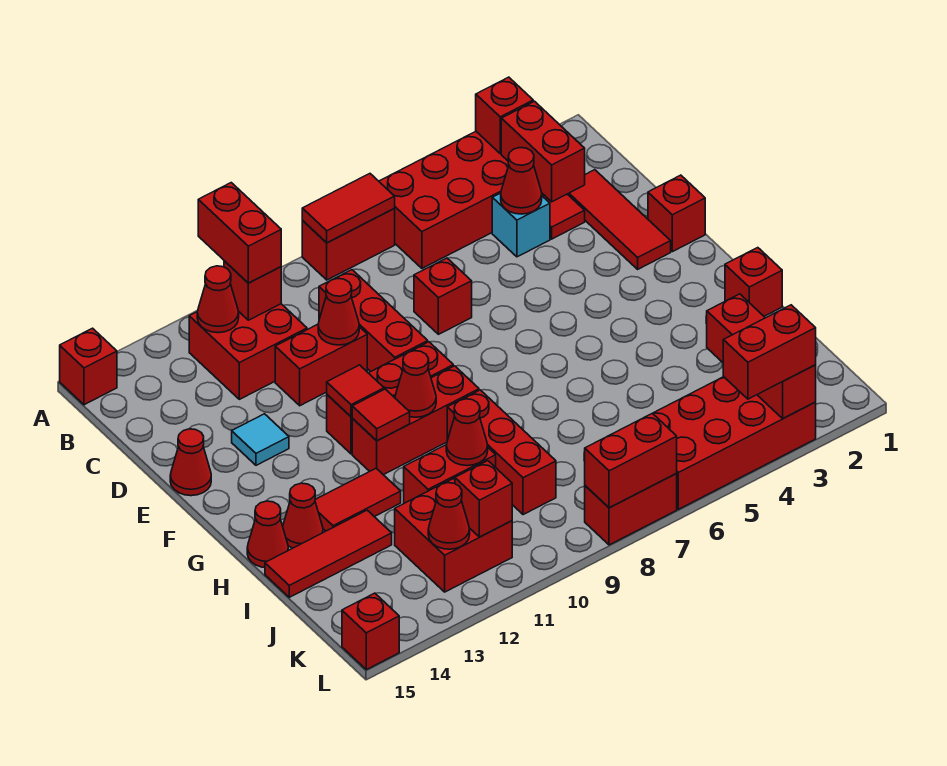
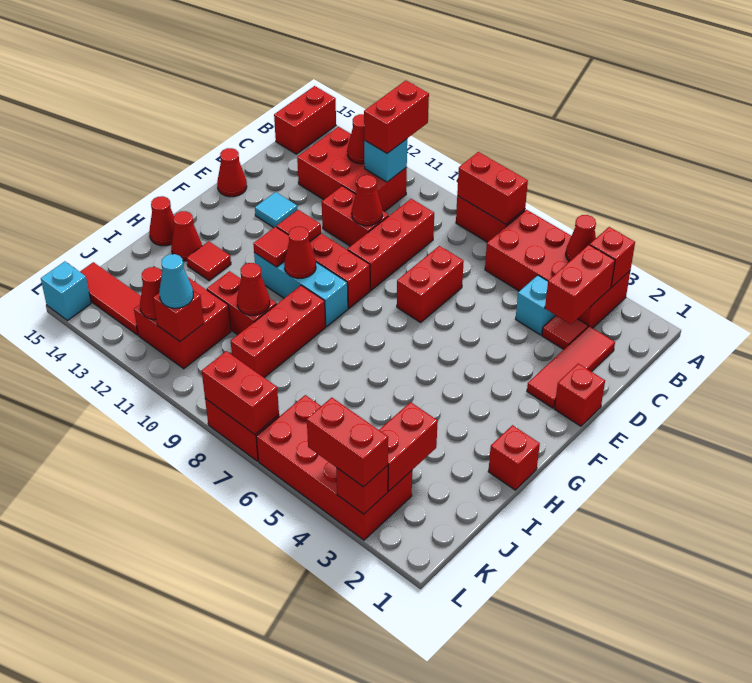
red 1x2 tile [302,174,395,243] -> red 1x2 brick [457,152,528,224]
red 1x1 brick [60,328,117,405] -> red 1x2 brick [274,86,336,154]
red 2x2 brick [189,304,307,399] -> red 2x3 brick [297,127,407,212]
red 1x1 brick [224,261,281,320] -> cyan 1x1 brick [364,139,407,182]
red 1x1 cone [501,148,542,214] -> red 1x1 cone moved to [566,215,596,262]
red 1x1 brick [414,258,472,334] -> red 1x2 brick [397,246,464,322]
red 1x3 brick [352,366,479,475] -> cyan 1x3 brick [254,253,348,327]
red 1x2 tile [315,468,401,531] -> red 1x1 tile [187,241,231,281]
red 1x3 tile [265,510,392,597] -> red 1x3 tile moved to [80,262,141,335]
none -> cyan 1x1 cone [159,254,193,308]
red 1x1 brick [342,593,399,670] -> cyan 1x1 brick [41,261,91,321]

